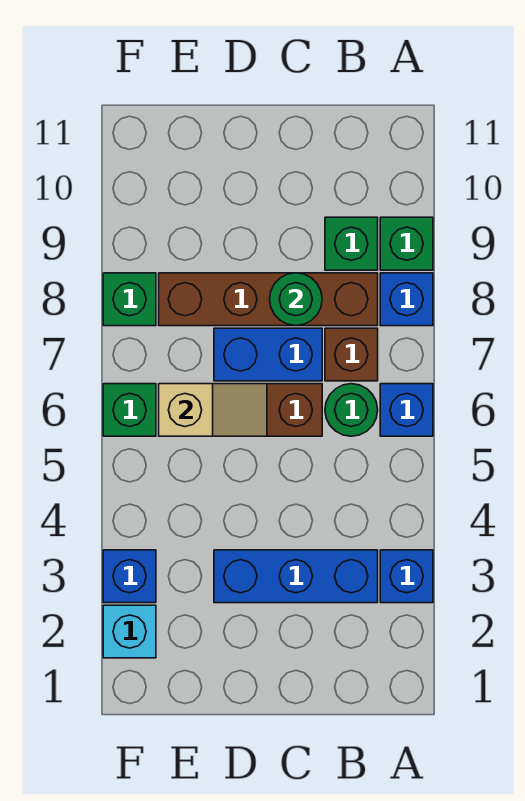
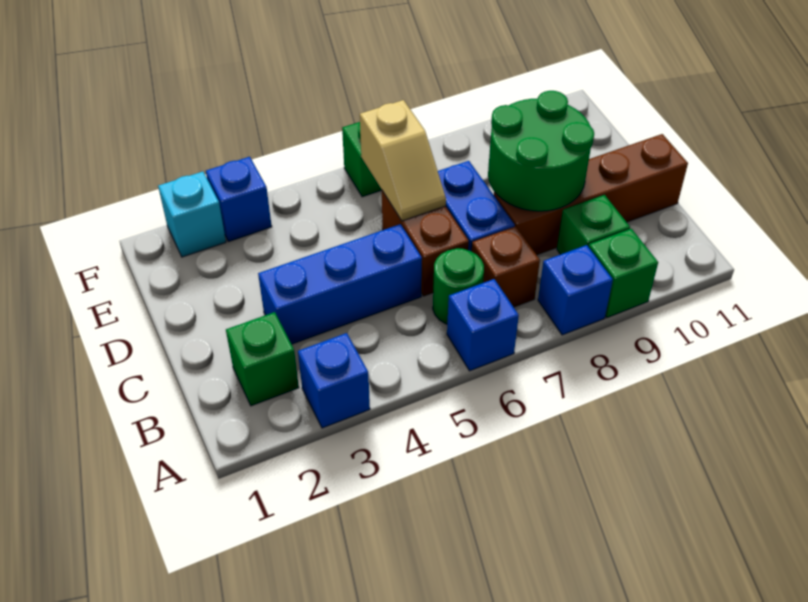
blue 1x3 brick [214,550,378,603] -> blue 1x3 brick turned to [258,224,422,344]
brown 1x4 brick [159,273,378,326] -> brown 1x4 brick turned to [494,134,688,255]
green 1x1 round brick [270,273,322,326] -> green 2x2 round brick [488,91,594,211]
green 1x1 brick [103,273,156,326] -> green 1x1 brick moved to [226,312,299,406]

